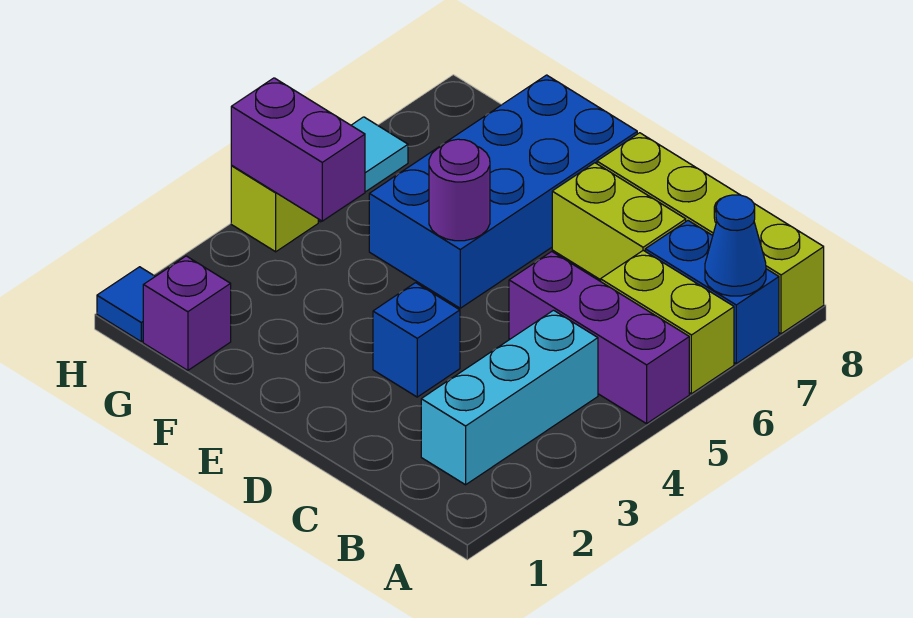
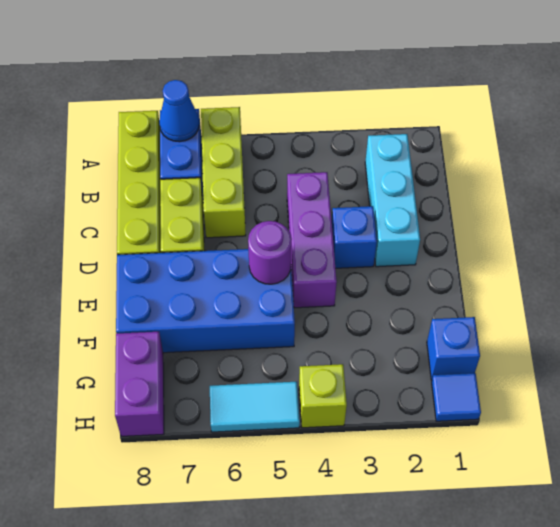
purple 1x3 brick [509,252,689,424] -> purple 1x3 brick moved to [287,172,337,308]
lime 1x2 brick [601,250,734,394] -> lime 1x3 brick [201,107,246,238]
cyan 1x3 brick [421,310,598,485] -> cyan 1x3 brick turned to [365,134,420,267]
purple 1x1 brick [143,256,231,370] -> blue 1x1 brick [427,317,480,380]
purple 1x2 brick [231,78,365,221] -> purple 1x2 brick moved to [115,332,164,436]

